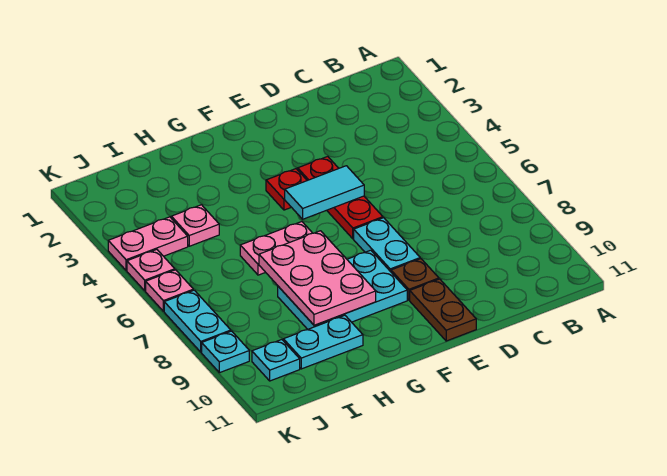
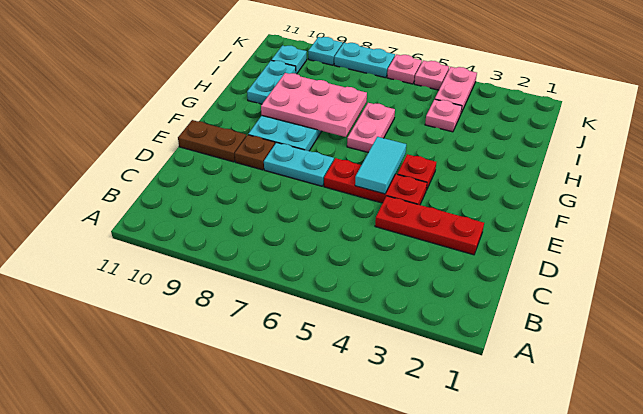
none -> red 1x3 plate [375,196,484,255]

